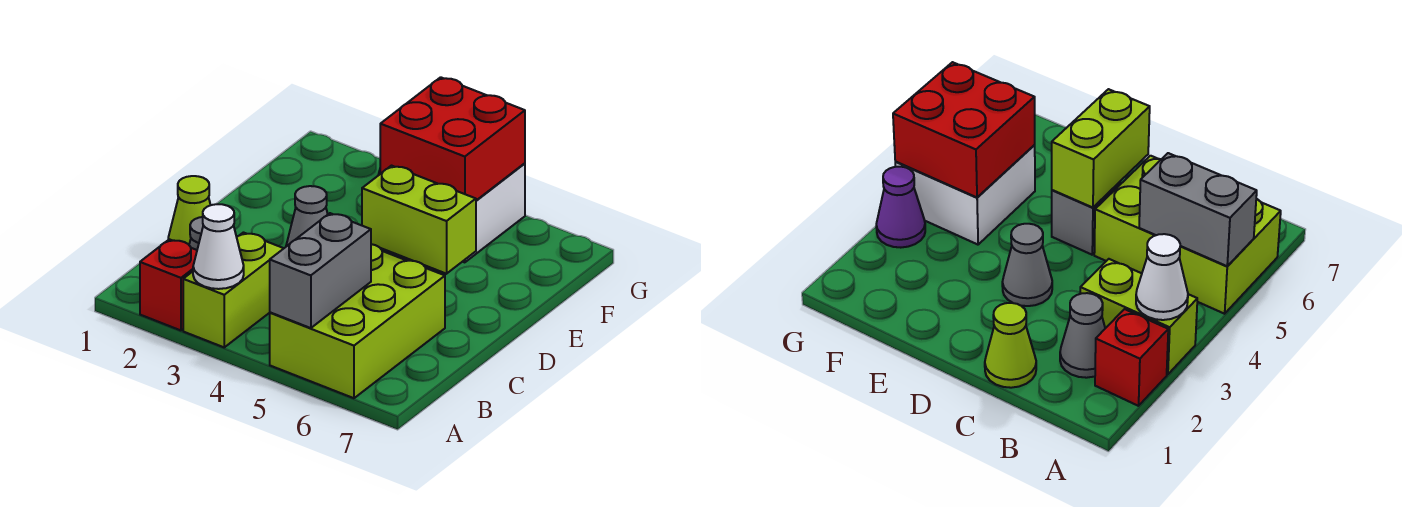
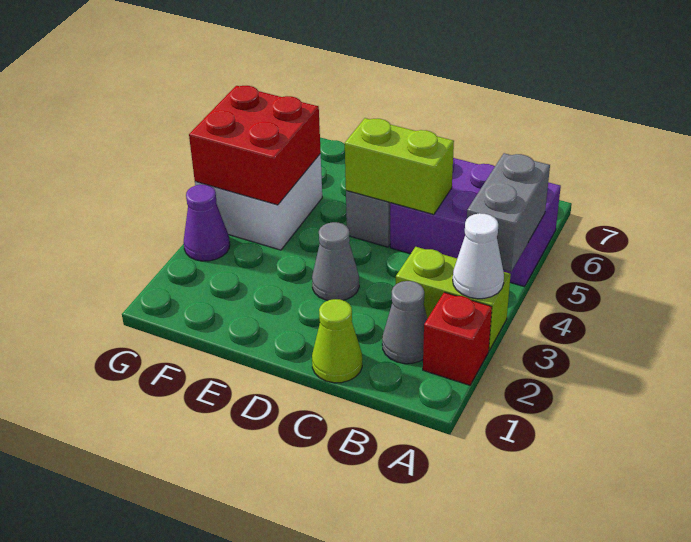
lime 2x3 brick [270,244,445,398] -> purple 2x3 brick [390,158,561,287]
grey 1x2 brick [270,213,371,328] -> grey 1x2 brick turned to [467,153,550,272]
lime 1x2 brick [362,166,476,274] -> lime 1x2 brick turned to [345,118,454,214]

